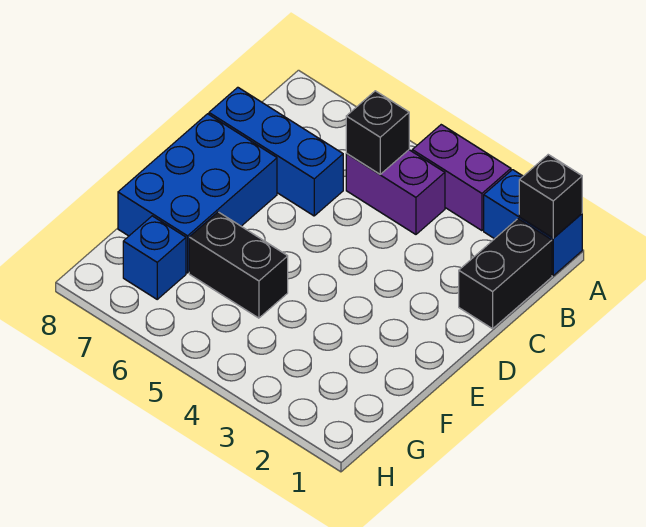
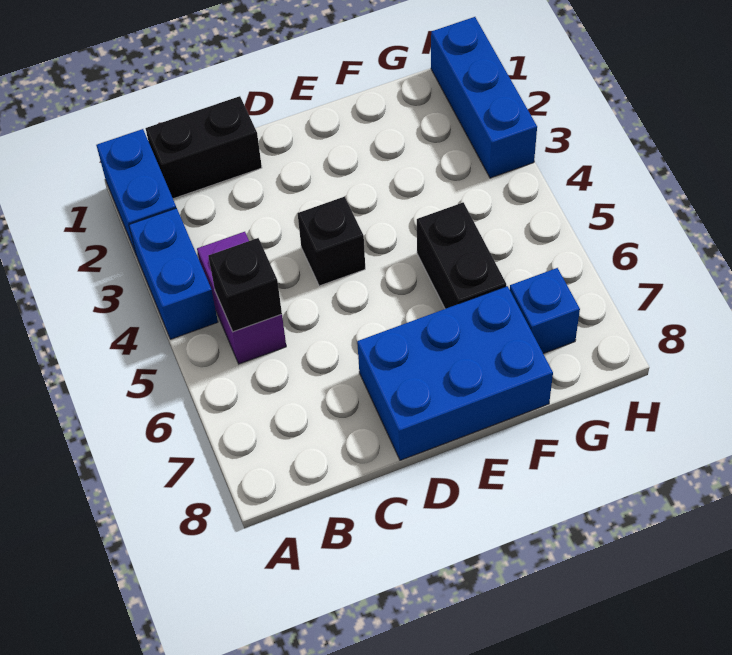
black 1x1 brick [519,155,582,238] -> black 1x1 brick moved to [298,197,365,286]
purple 1x2 brick [412,125,511,231] -> blue 1x2 brick [129,208,218,339]
blue 1x3 brick [209,87,343,216] -> blue 1x3 brick moved to [431,17,537,178]

